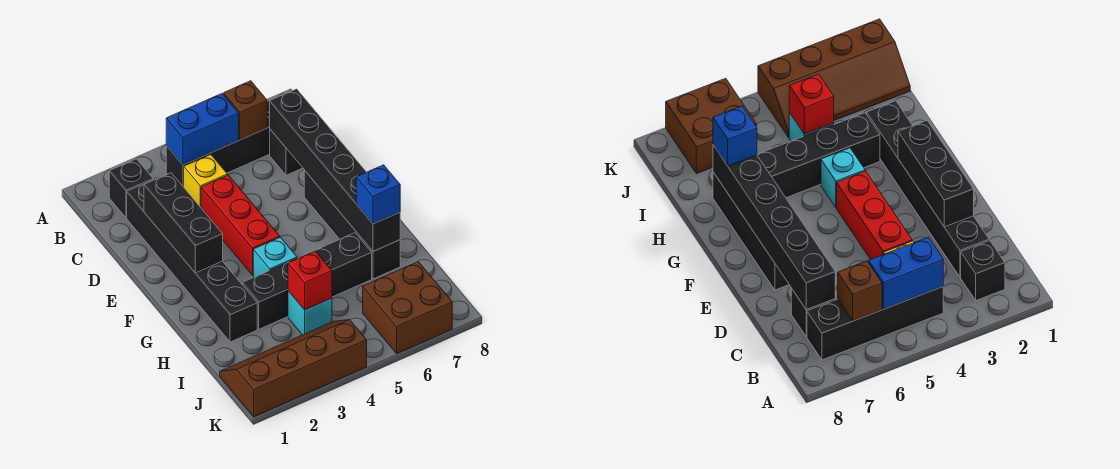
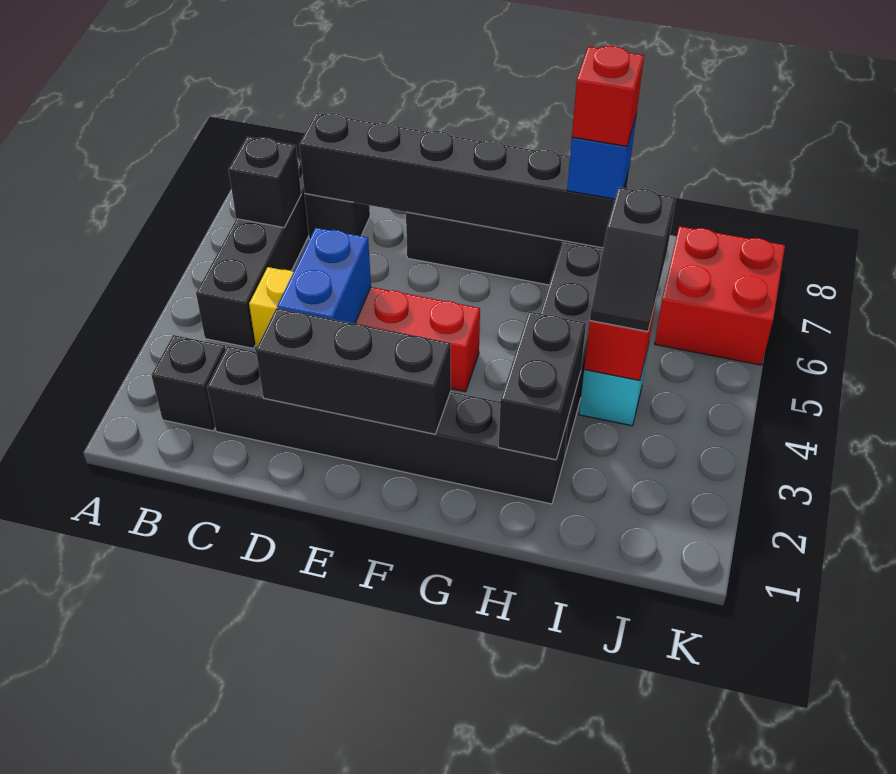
blue 1x2 brick [166,94,239,165] -> blue 1x2 brick moved to [277,228,371,324]
brown 1x1 brick [224,81,267,140] -> black 1x1 brick [228,137,301,228]
cyan 1x1 brick [253,237,297,277] -> none
none -> black 1x2 brick [498,312,586,460]
none -> red 1x1 brick [572,46,644,146]
none -> black 1x2 slope [590,187,676,332]
brown 2x4 slope [220,320,367,417] -> none
brown 2x2 brick [363,262,452,353] -> red 2x2 brick [655,226,785,365]

